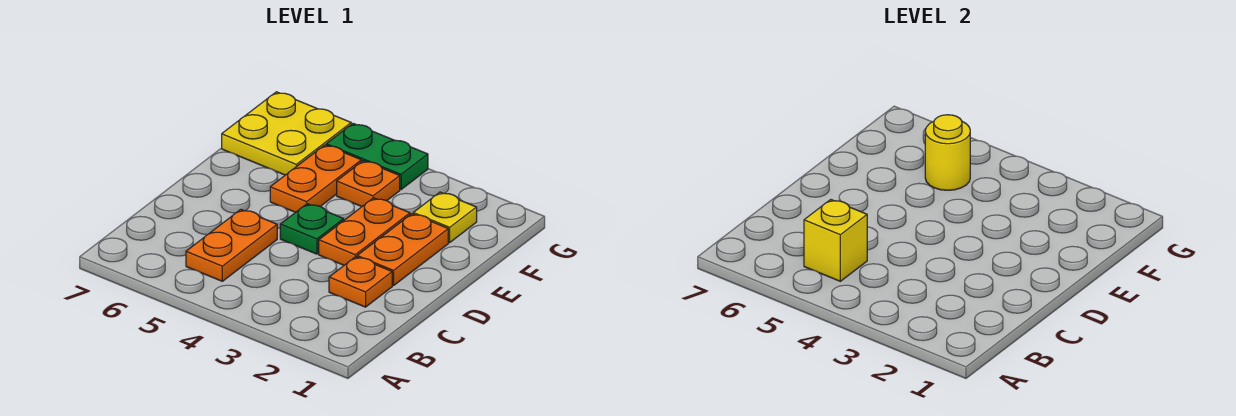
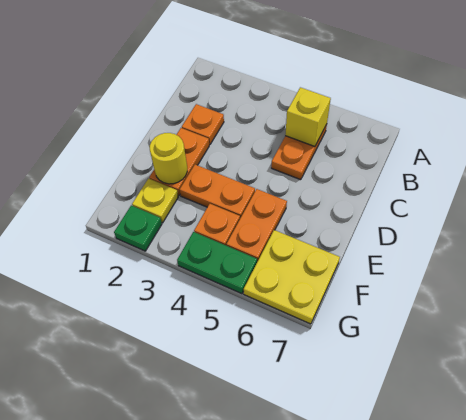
orange 1x2 plate [319,198,410,265] -> orange 1x2 plate turned to [180,165,255,218]
green 1x1 plate [280,204,344,254] -> green 1x1 plate moved to [114,205,162,251]
yellow 1x1 round brick [925,115,970,190] -> yellow 1x1 round brick moved to [150,133,187,184]

